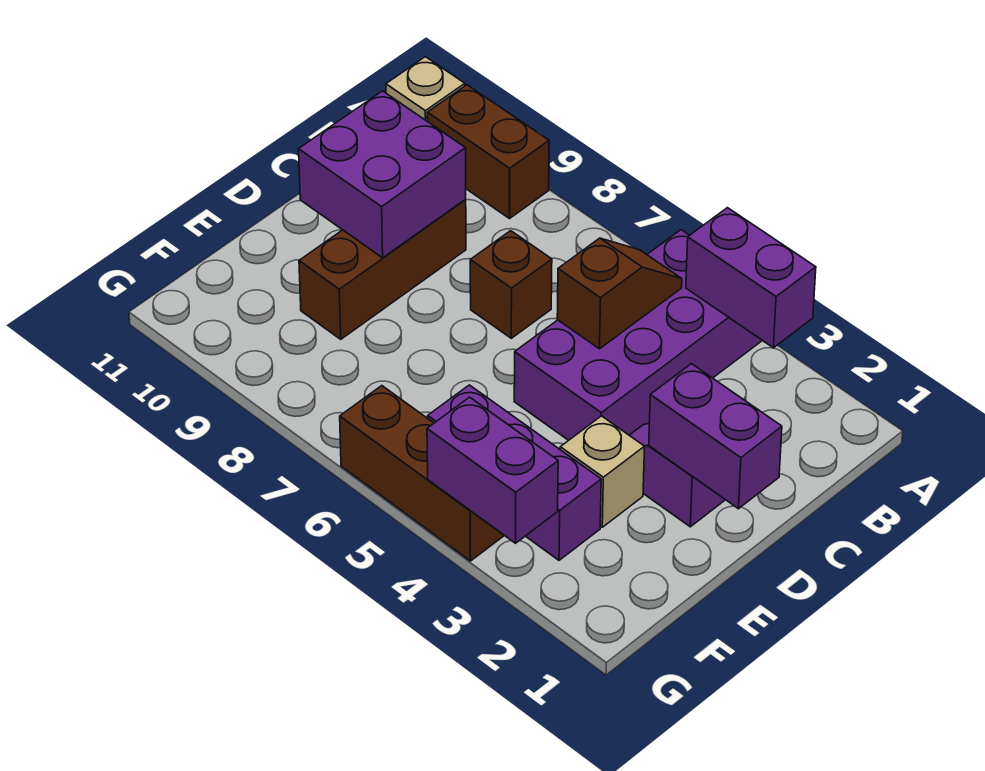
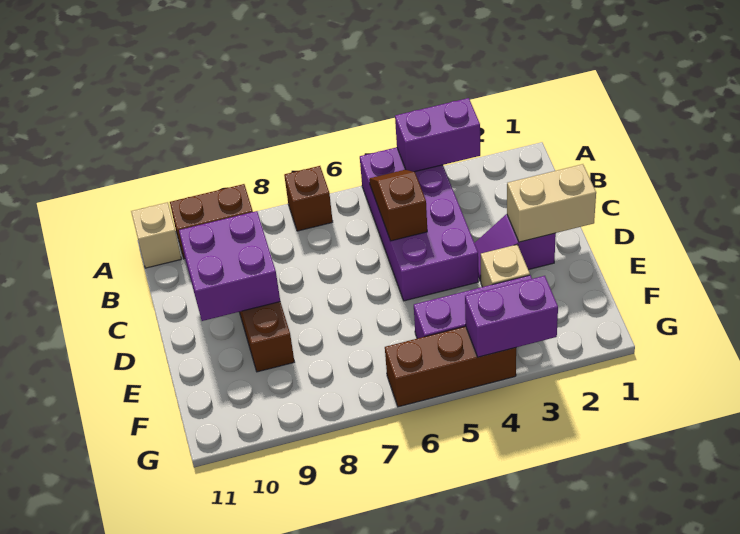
brown 1x1 brick [470,231,552,338] -> brown 1x1 brick moved to [284,166,333,231]
purple 1x2 brick [649,364,782,509] -> tan 1x2 brick [507,164,596,242]

